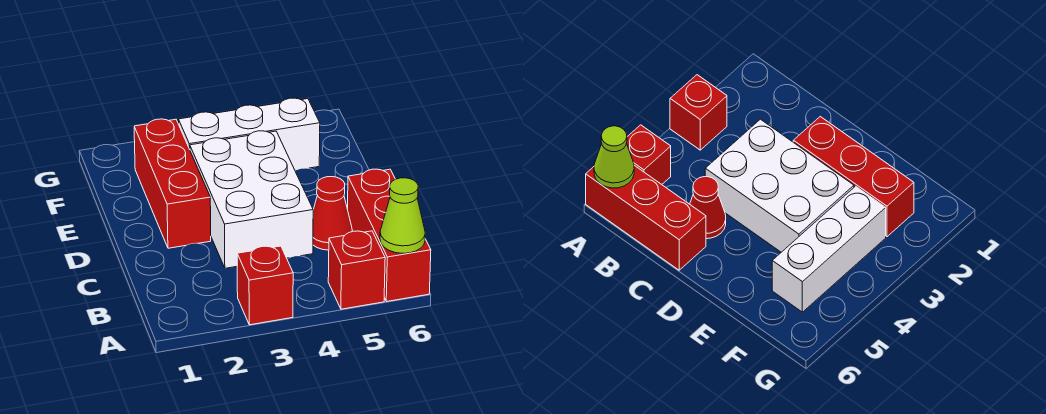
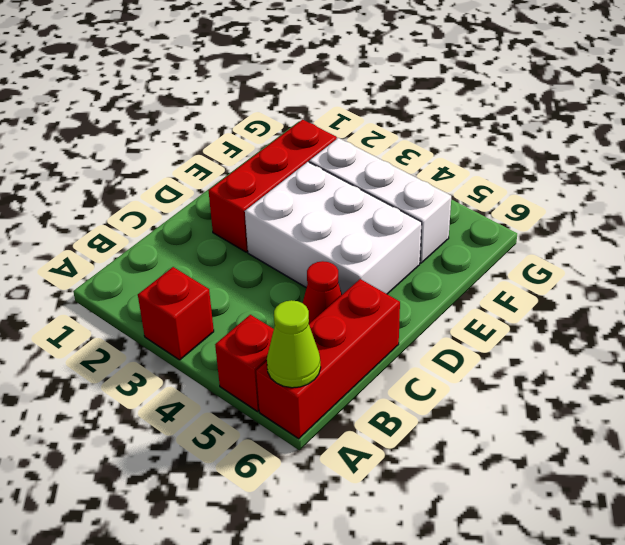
white 2x3 brick [190,131,313,268] -> white 2x3 brick turned to [245,162,422,294]

